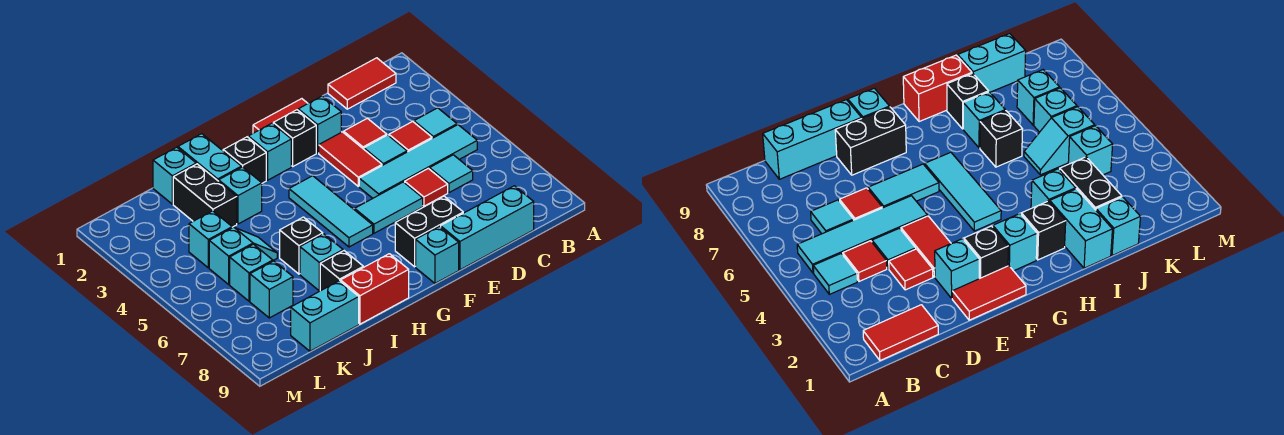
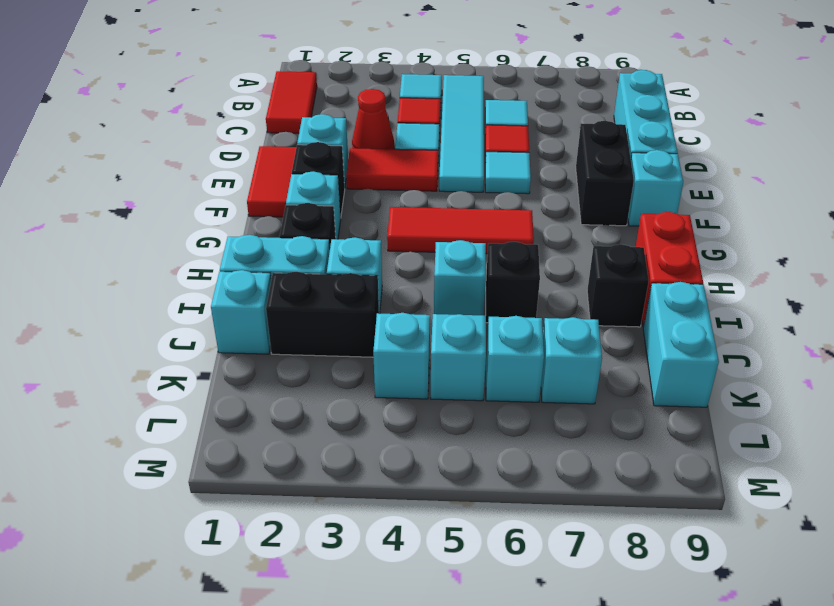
red 1x1 tile [344,118,387,149] -> red 1x1 cone [352,89,394,149]
cyan 1x2 tile [355,182,423,233] -> cyan 1x1 tile [485,152,531,194]
cyan 1x3 tile [289,176,373,247] -> red 1x3 tile [387,207,534,254]
cyan 1x1 brick [300,234,343,291] -> cyan 1x1 brick moved to [434,240,486,315]

